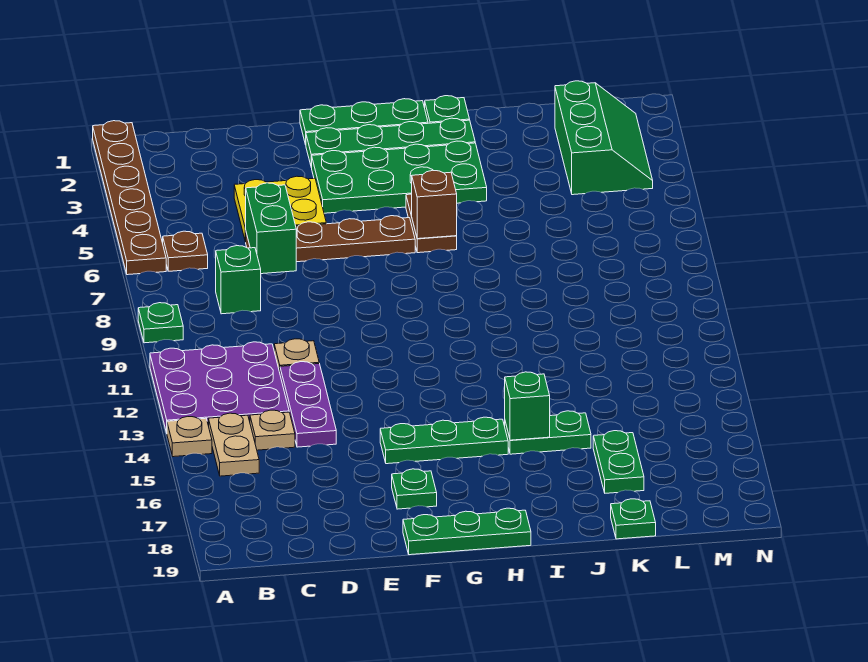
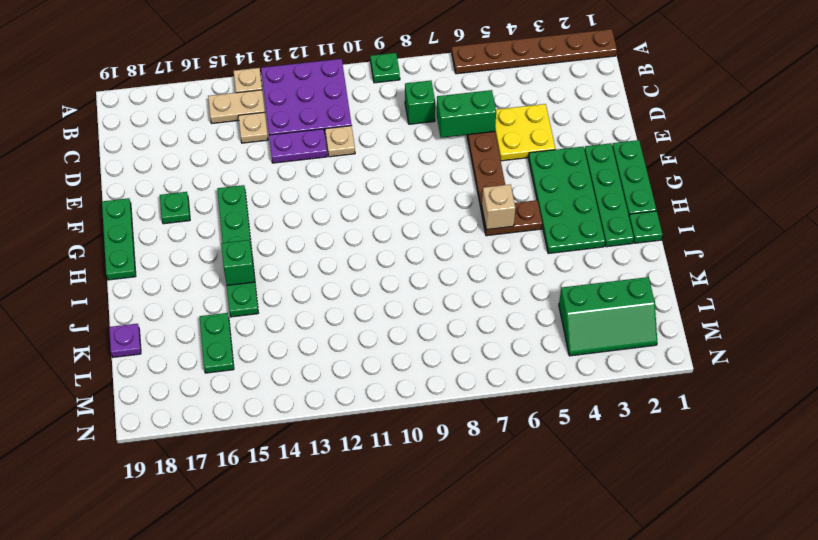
brown 1x1 plate [163,231,208,271] -> none
purple 1x3 plate [280,362,336,447] -> purple 1x2 plate [269,129,327,163]
brown 1x1 brick [412,170,457,239] -> tan 1x1 brick [482,184,515,230]
green 1x2 plate [593,431,644,493] -> green 1x2 plate turned to [200,313,234,373]
green 1x1 plate [611,499,656,539] -> purple 1x1 plate [109,324,141,357]

